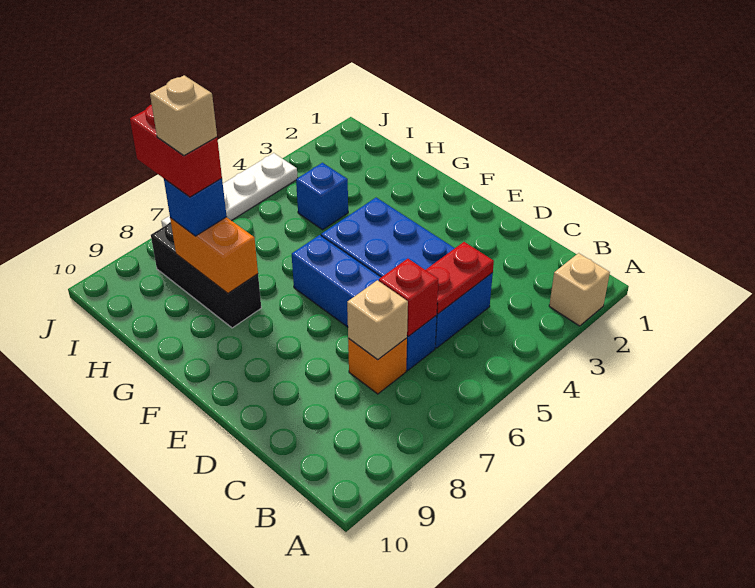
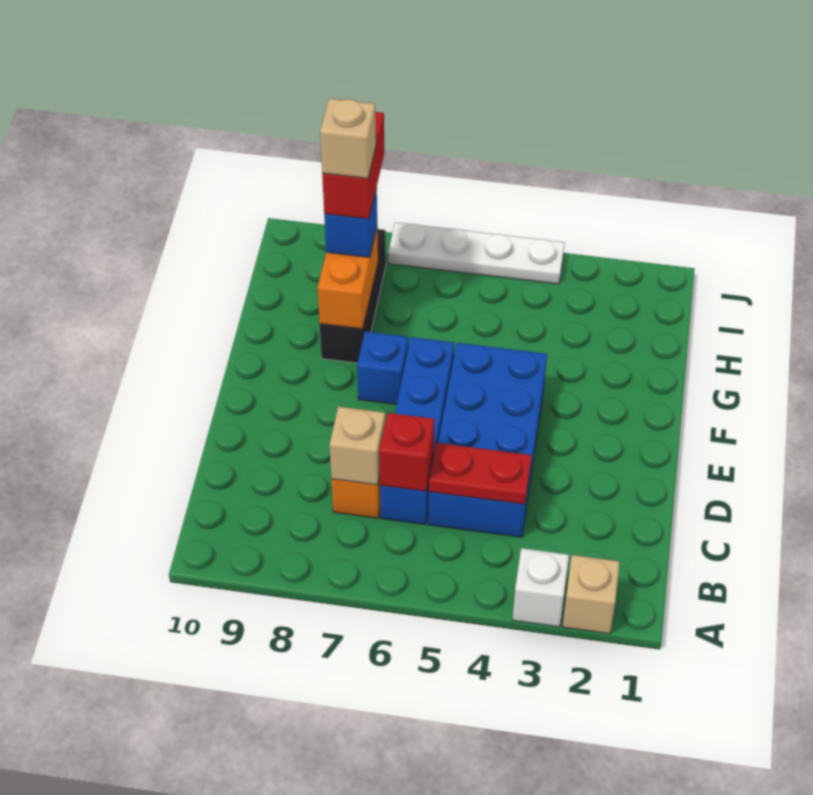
none -> white 1x1 brick [513,548,569,627]
blue 1x1 brick [296,163,348,230] -> blue 1x1 brick moved to [357,331,408,404]

